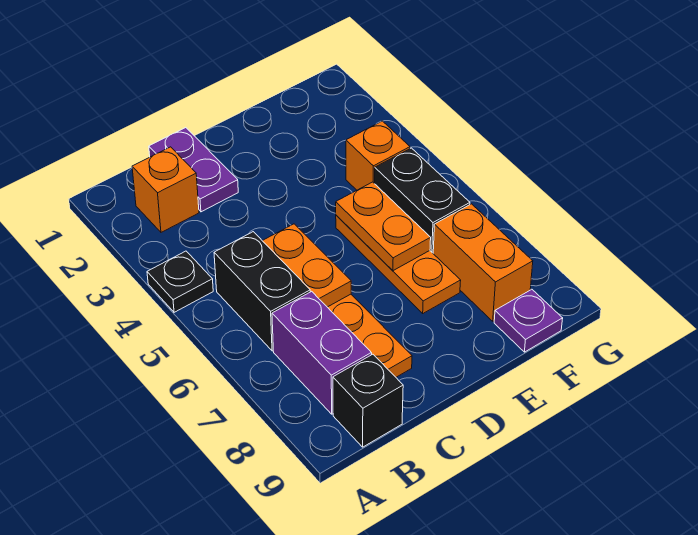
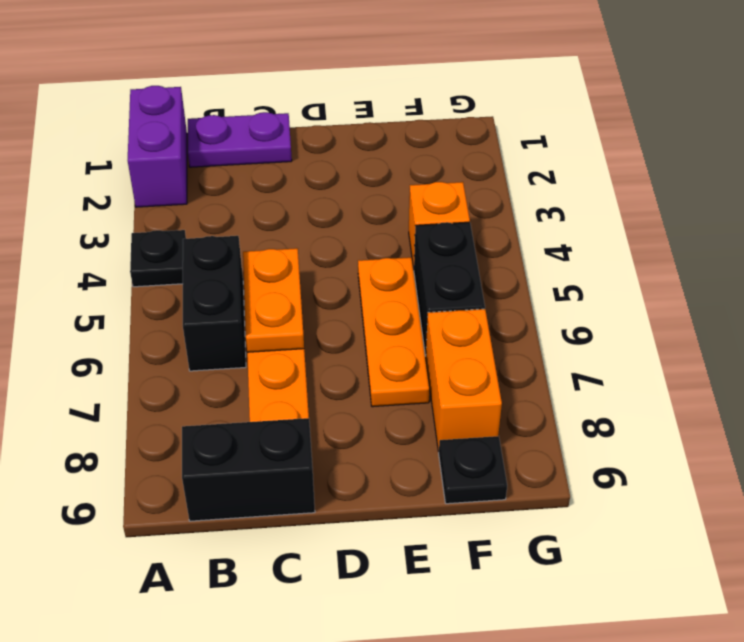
orange 1x1 brick [132,147,199,232] -> none
purple 1x2 brick [272,291,372,414] -> purple 1x2 brick moved to [128,86,187,207]
black 1x1 brick [333,354,403,447] -> black 1x2 brick [182,418,315,521]
purple 1x2 plate [149,128,238,212] -> purple 1x2 plate turned to [188,112,292,167]
orange 1x2 plate [336,182,431,271] -> none
purple 1x1 plate [494,289,563,352] -> black 1x1 plate [439,436,507,504]

